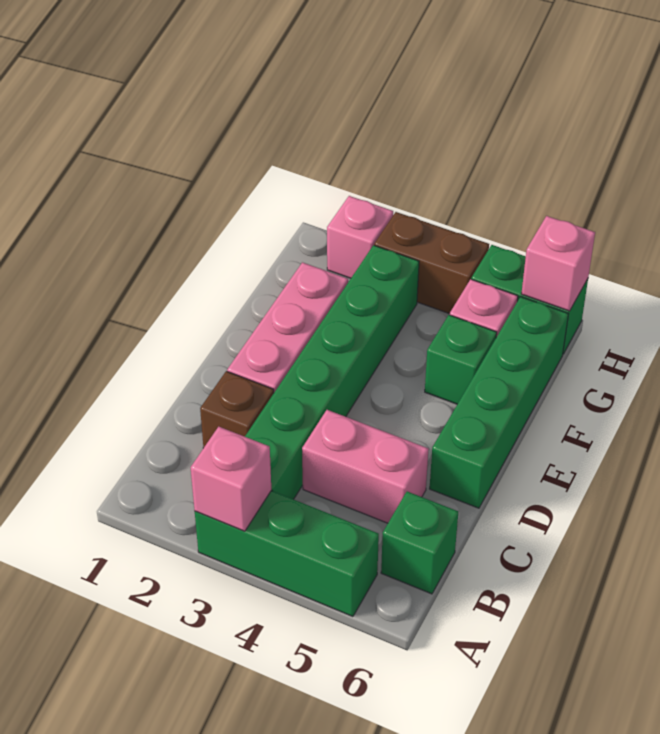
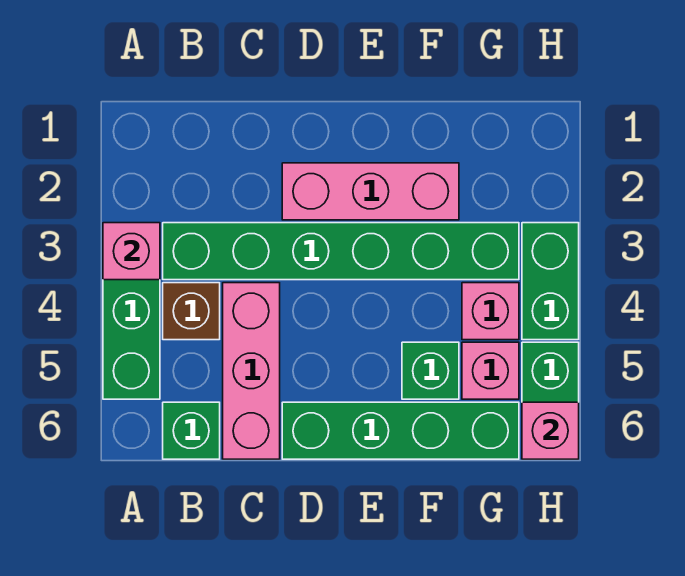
brown 1x1 brick [200,371,274,448] -> brown 1x1 brick moved to [163,283,220,340]
pink 1x2 brick [302,410,429,523] -> pink 1x3 brick [223,283,280,459]
pink 1x1 brick [327,196,393,278] -> pink 1x1 brick moved to [462,283,519,340]
brown 1x2 brick [374,212,489,314] -> green 1x2 brick [522,223,579,340]

